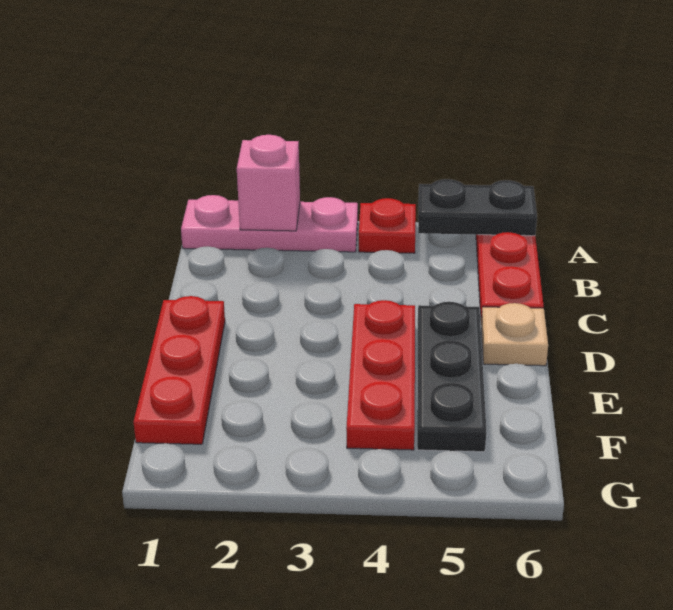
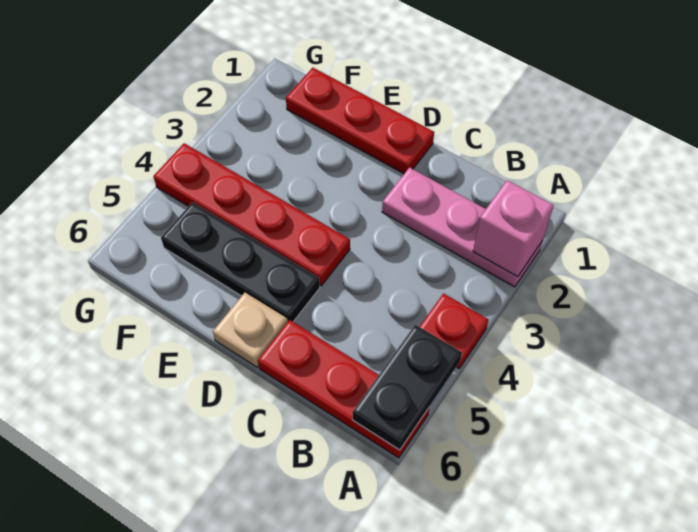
pink 1x3 plate [181,195,358,252] -> pink 1x3 plate turned to [382,168,542,287]
red 1x3 plate [346,300,415,450] -> red 1x4 plate [153,143,350,286]

